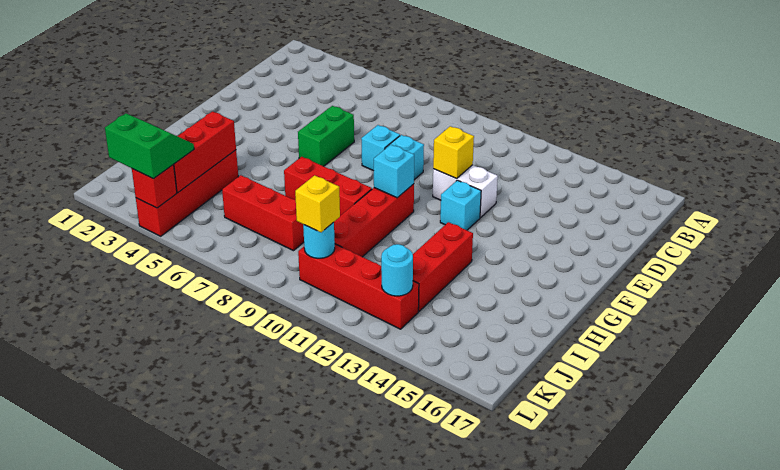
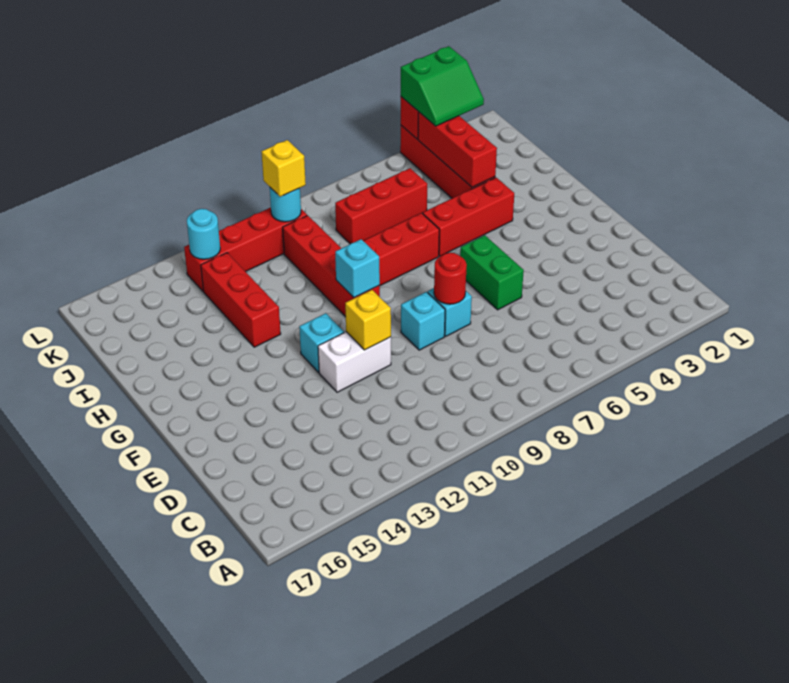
none -> red 1x1 round brick [434,253,467,304]
none -> red 1x3 brick [422,178,514,256]

